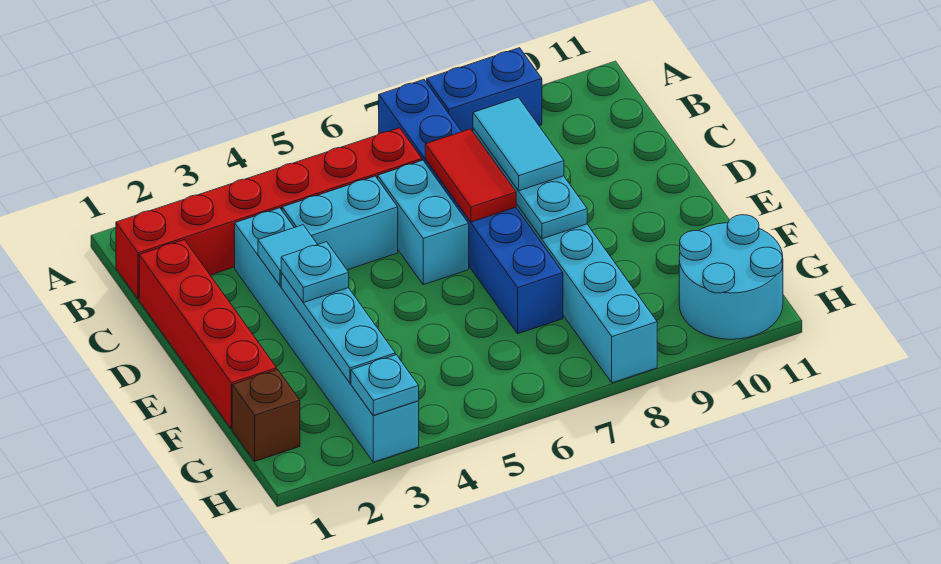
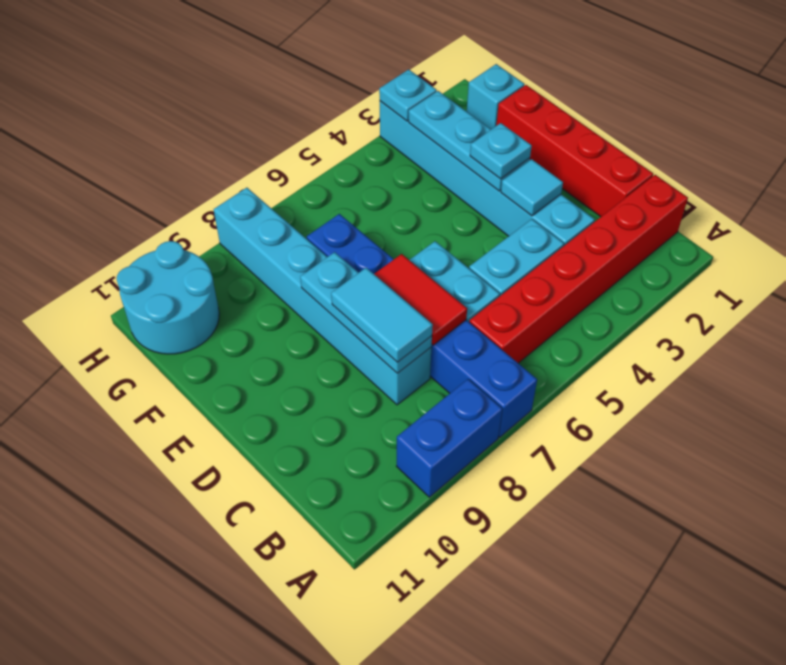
brown 1x1 brick [232,369,300,461] -> cyan 1x1 brick [467,64,525,129]

